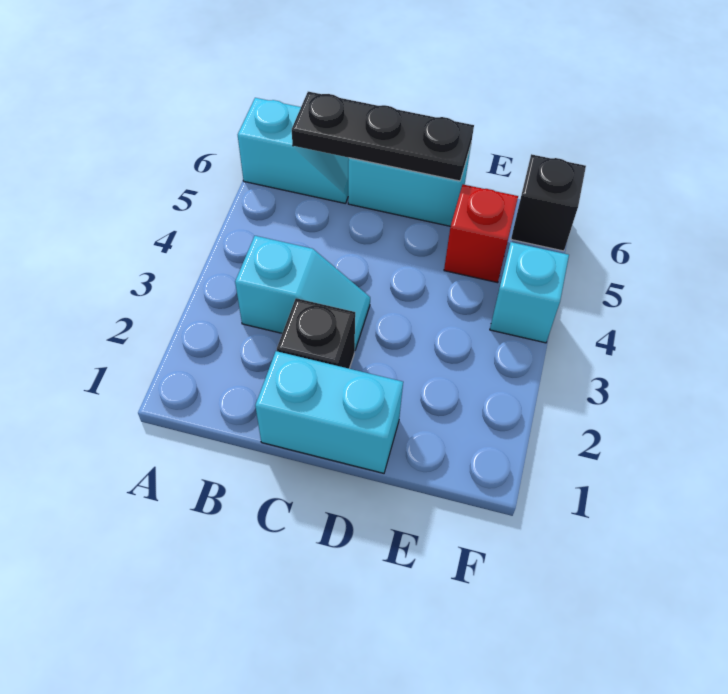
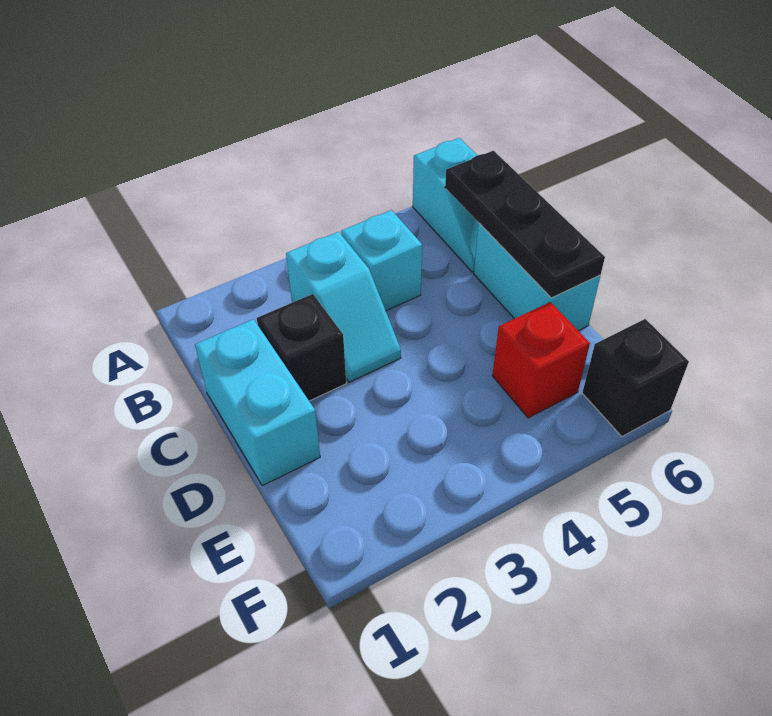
cyan 1x1 brick [490,242,569,343] -> cyan 1x1 brick moved to [341,210,422,311]

